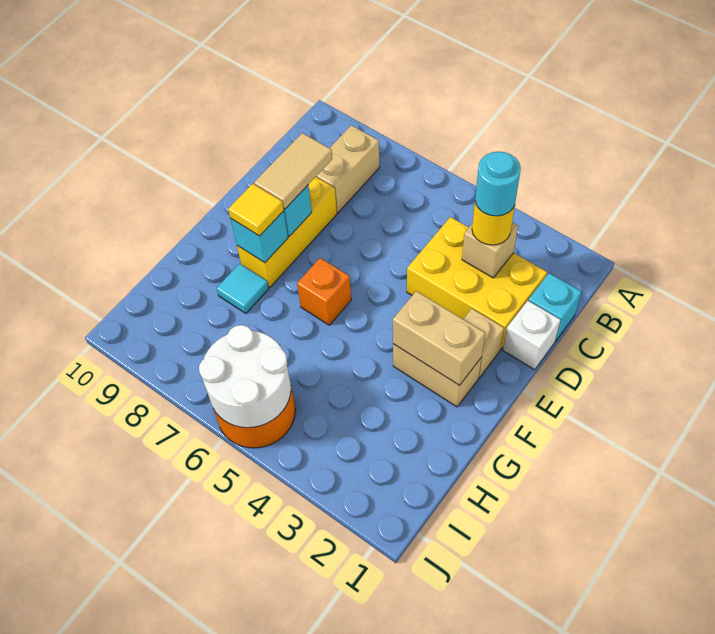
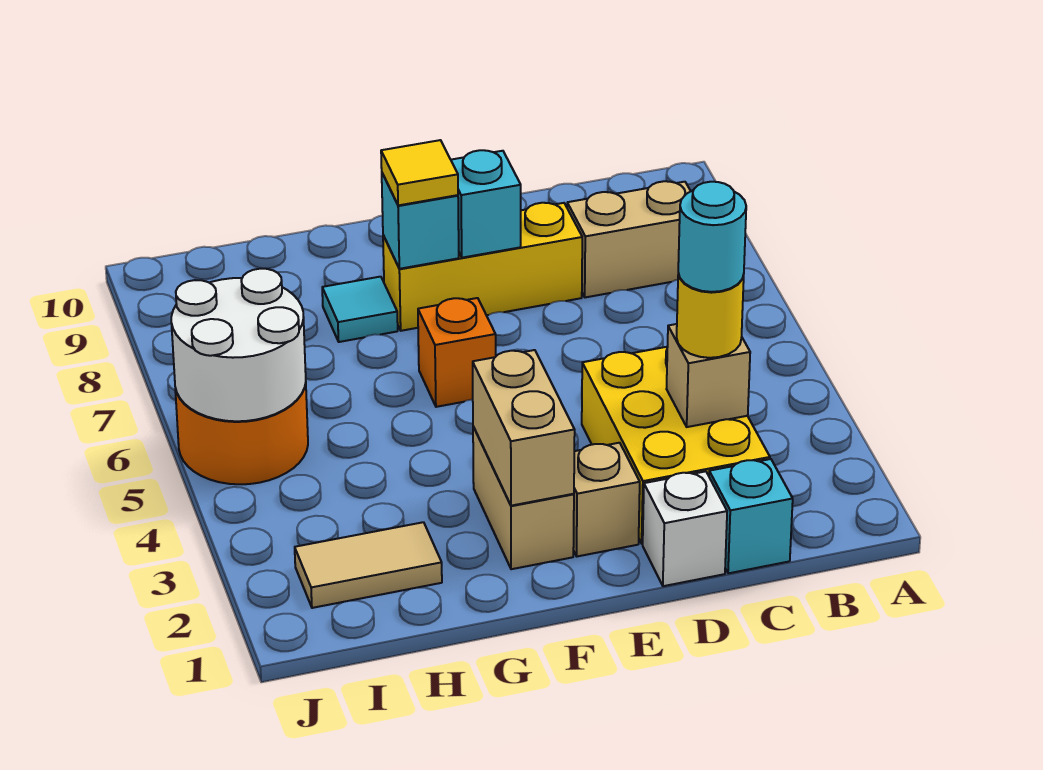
tan 1x2 tile [254,133,332,209] -> tan 1x2 tile moved to [295,522,442,608]

